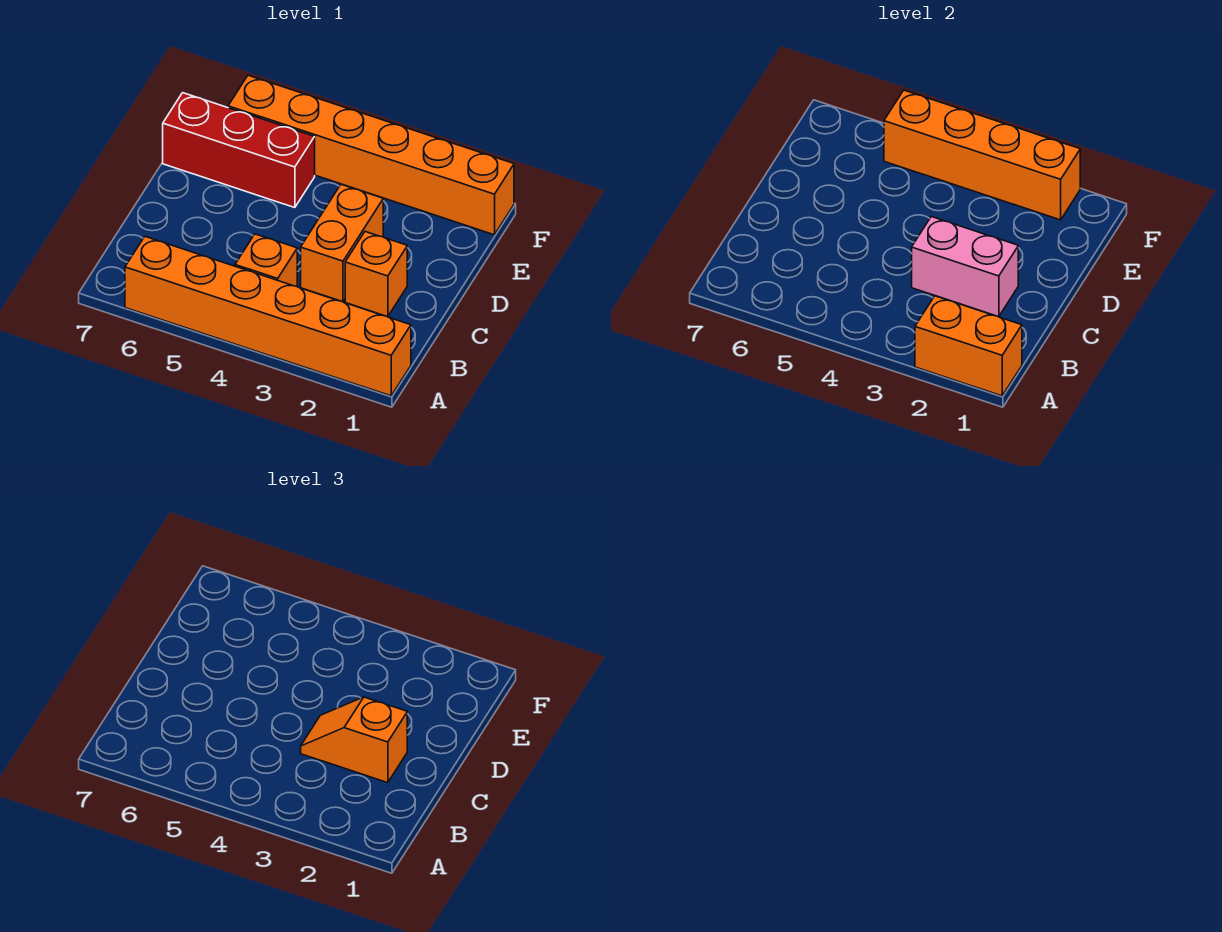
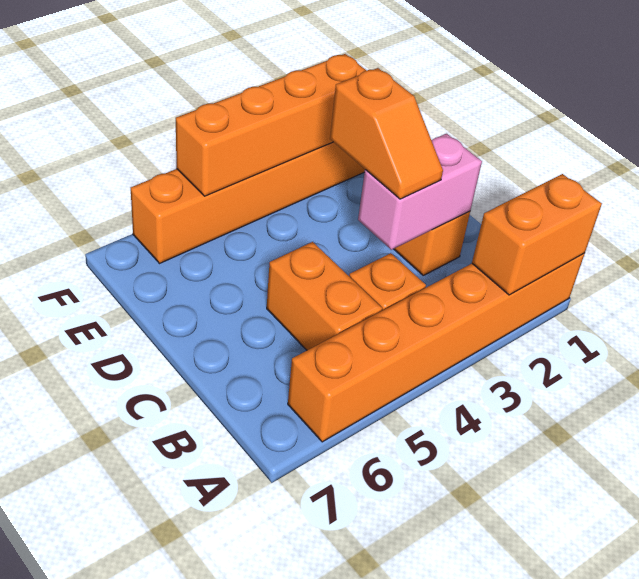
orange 1x2 slope [301,697,407,783] -> orange 1x2 slope turned to [330,68,443,199]
orange 1x2 brick [301,184,383,302] -> orange 1x2 brick moved to [267,242,382,350]
red 1x3 brick [163,93,315,208] -> none

